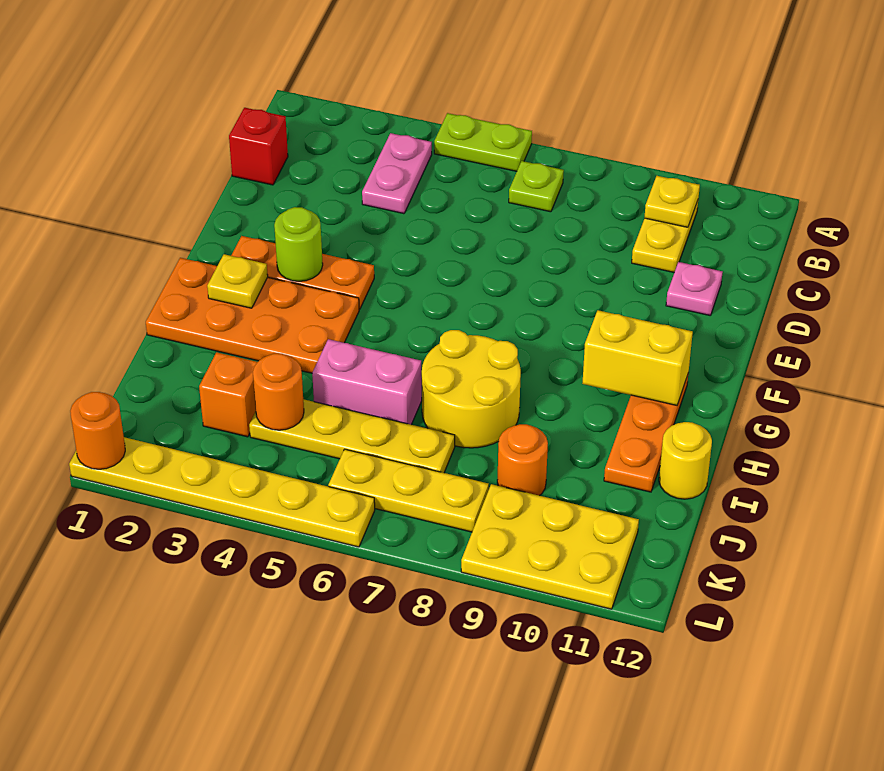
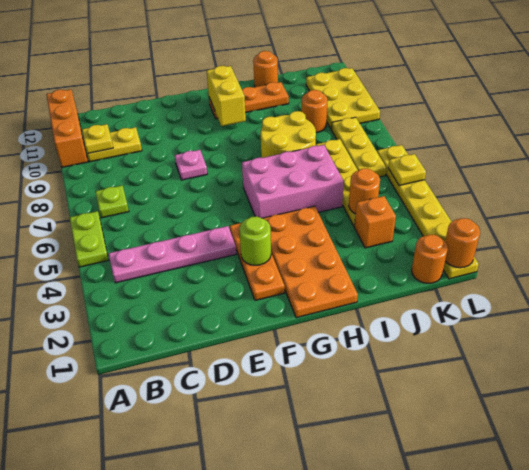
none -> orange 1x3 brick [46,89,88,167]
pink 1x2 plate [362,133,432,214] -> pink 1x4 plate [109,226,236,283]
red 1x1 brick [229,108,288,185] -> none
pink 1x1 plate [666,262,723,316] -> pink 1x1 plate moved to [175,150,207,180]
yellow 1x1 plate [207,254,268,308] -> yellow 1x1 plate moved to [388,154,426,186]
pink 1x2 brick [312,339,422,425] -> pink 2x3 brick [242,145,344,218]
yellow 1x1 round brick [659,422,712,499] -> orange 1x1 round brick [253,51,278,87]
none -> orange 1x1 round brick [412,235,448,283]

